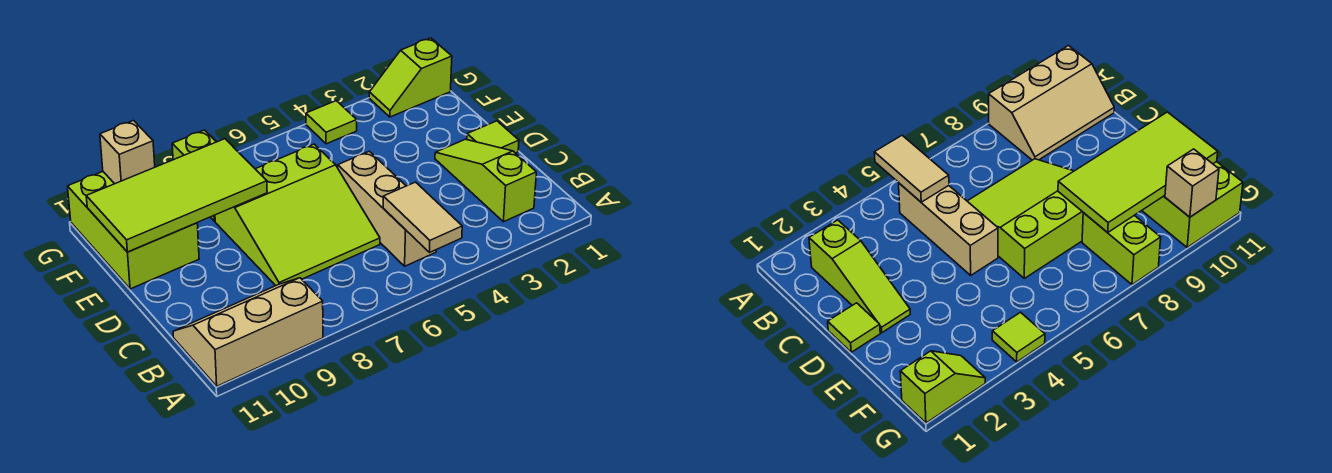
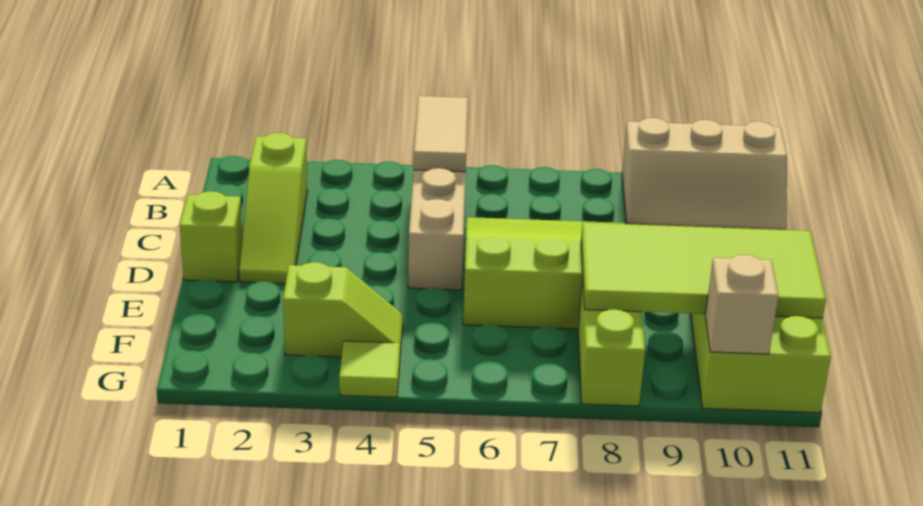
lime 1x1 tile [467,121,519,153] -> lime 1x1 brick [180,191,242,282]
lime 1x2 slope [369,38,452,117] -> lime 1x2 slope moved to [283,262,403,357]

